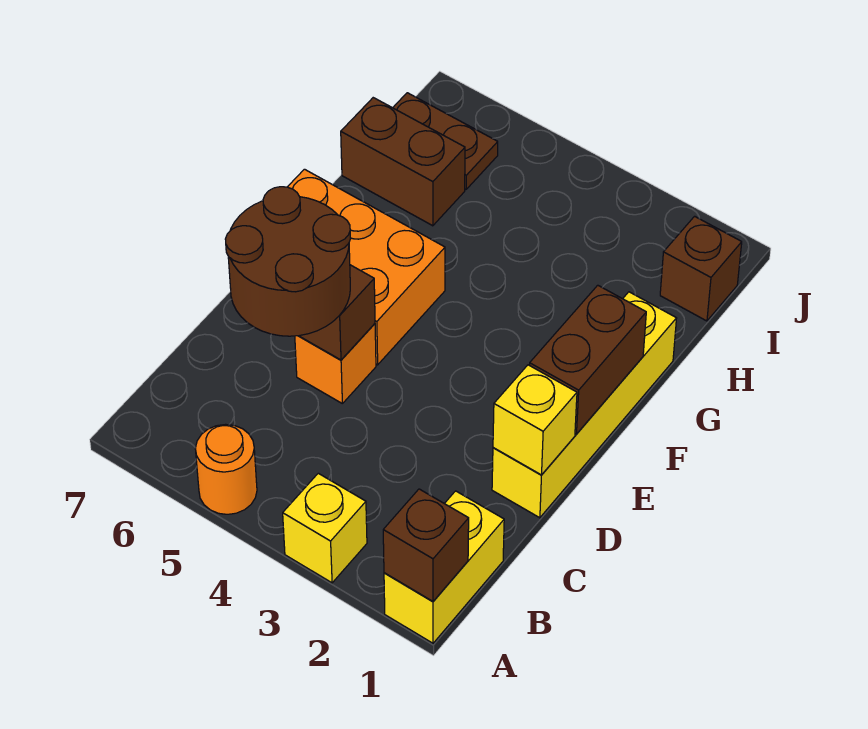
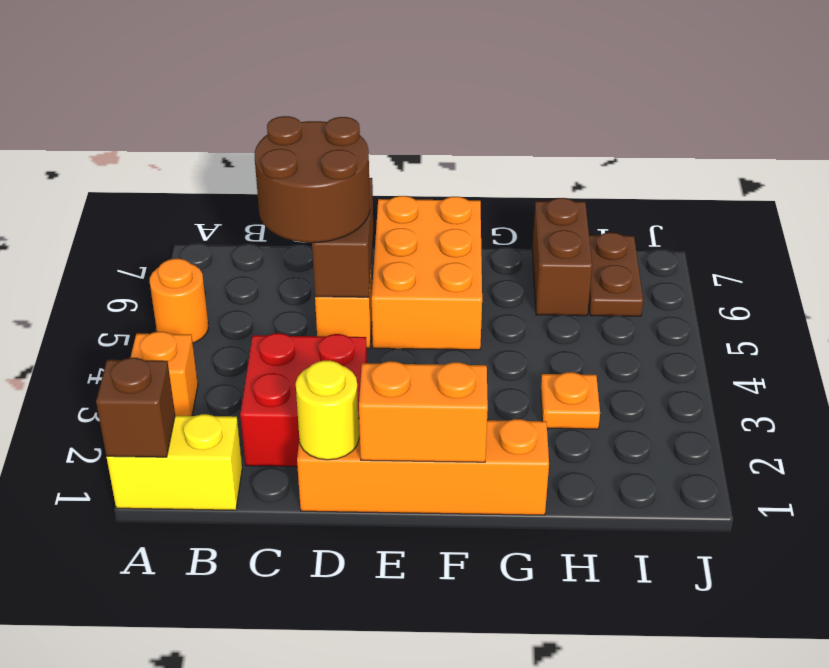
yellow 1x1 brick [283,473,367,583] -> orange 1x1 brick [130,332,198,416]
none -> red 2x2 brick [240,333,367,467]
yellow 1x4 brick [492,292,677,518] -> orange 1x4 brick [297,418,549,515]
yellow 1x1 brick [493,365,577,475] -> yellow 1x1 round brick [296,361,359,460]
brown 1x2 brick [530,285,646,434] -> orange 1x2 brick [359,361,488,462]
none -> orange 1x1 plate [541,372,600,429]
brown 1x1 brick [660,216,742,321] -> none

